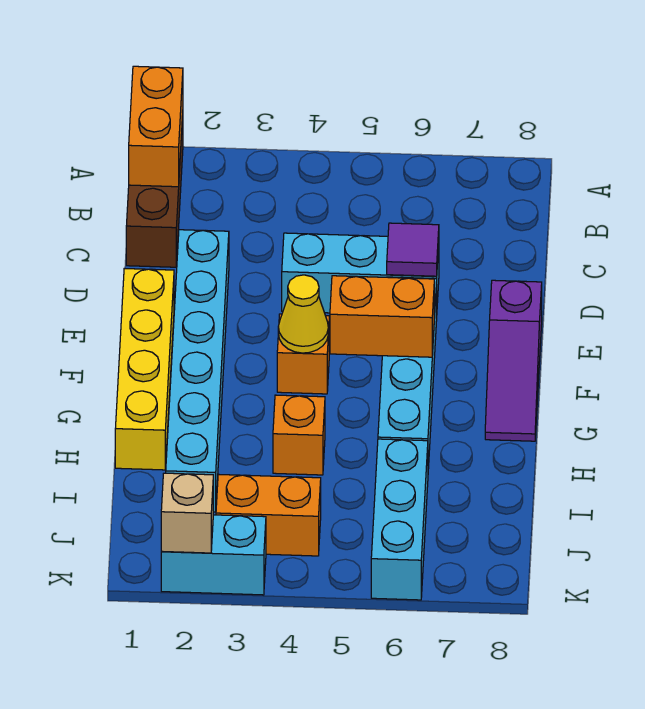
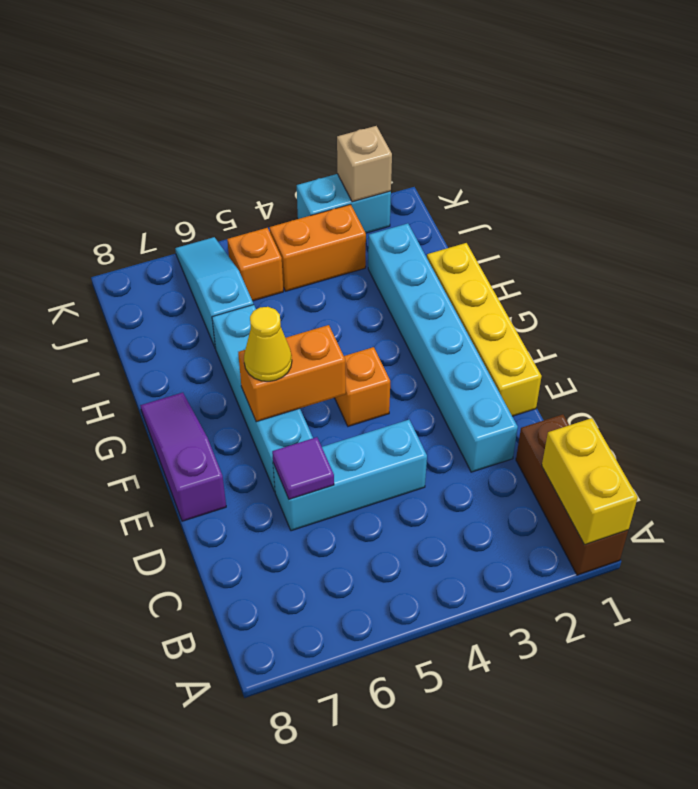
orange 1x2 brick [129,66,183,187] -> yellow 1x2 brick [542,418,638,545]
yellow 1x1 cone [278,275,328,353] -> yellow 1x1 cone moved to [244,307,292,381]
orange 1x1 brick [273,395,325,475] -> orange 1x1 brick moved to [227,228,283,301]
cyan 1x3 brick [371,439,428,600] -> cyan 1x3 slope [175,237,253,349]

